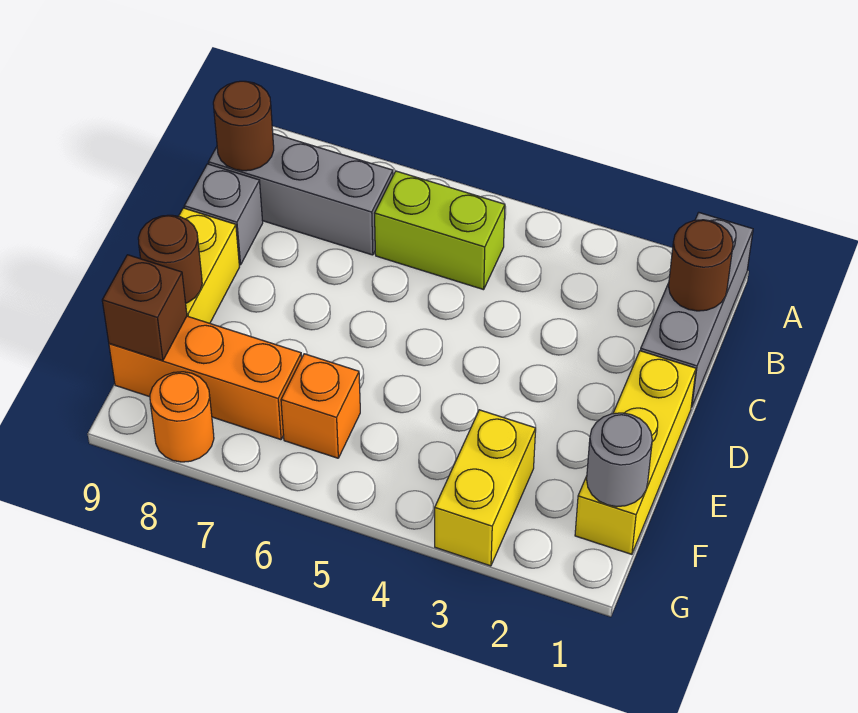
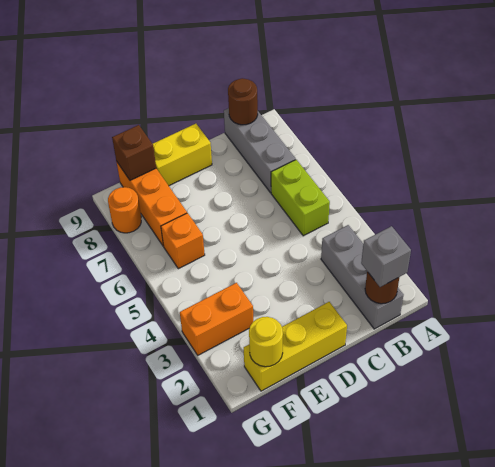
grey 1x3 brick [640,213,753,407] -> grey 1x3 brick turned to [321,225,404,329]
grey 1x1 brick [184,164,263,265] -> grey 1x1 brick moved to [361,226,411,287]
brown 1x1 round brick [138,215,202,303] -> none
grey 1x1 round brick [587,413,652,507] -> yellow 1x1 round brick [249,317,283,367]
yellow 1x2 brick [435,410,536,566] -> orange 1x2 brick [180,283,253,355]

